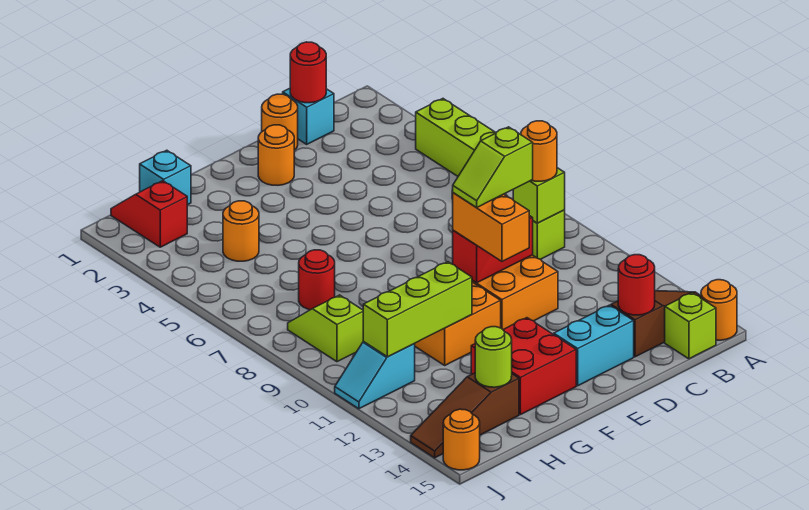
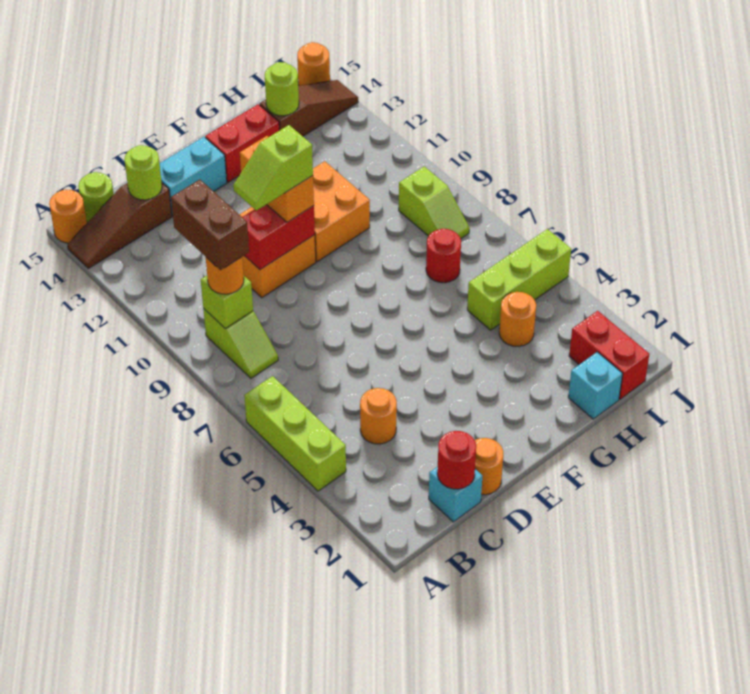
none -> brown 1x2 brick [171,180,249,270]
lime 1x1 brick [665,293,716,359] -> lime 1x1 round brick [78,172,114,223]
red 1x1 round brick [618,255,655,315] -> lime 1x1 round brick [124,145,162,200]
lime 1x2 slope [453,127,533,208] -> lime 1x2 slope turned to [233,125,313,210]
orange 1x1 round brick [258,125,294,185] -> orange 1x1 round brick moved to [360,388,397,444]
red 2x2 brick [471,318,576,415] -> red 1x2 brick [205,104,279,182]
lime 1x3 brick [363,262,472,357] -> lime 1x3 brick moved to [467,229,571,330]
red 1x2 slope [111,181,187,247] -> red 1x2 brick [569,311,649,399]
cyan 1x2 slope [335,342,415,409] -> none

